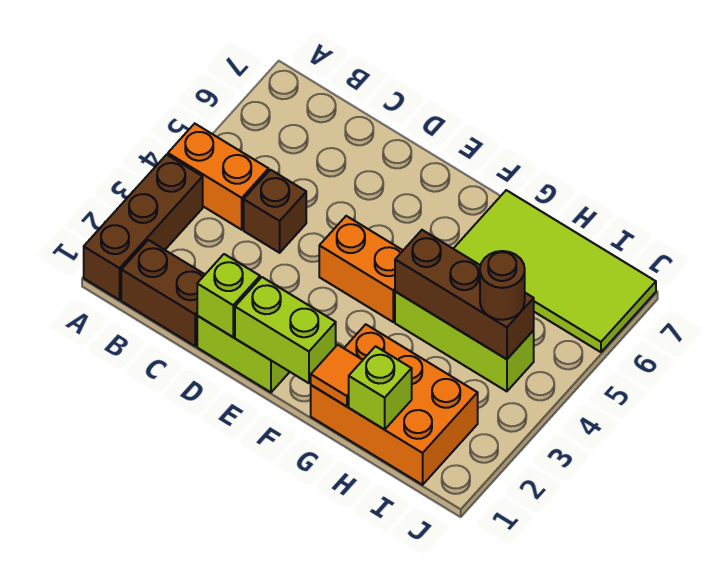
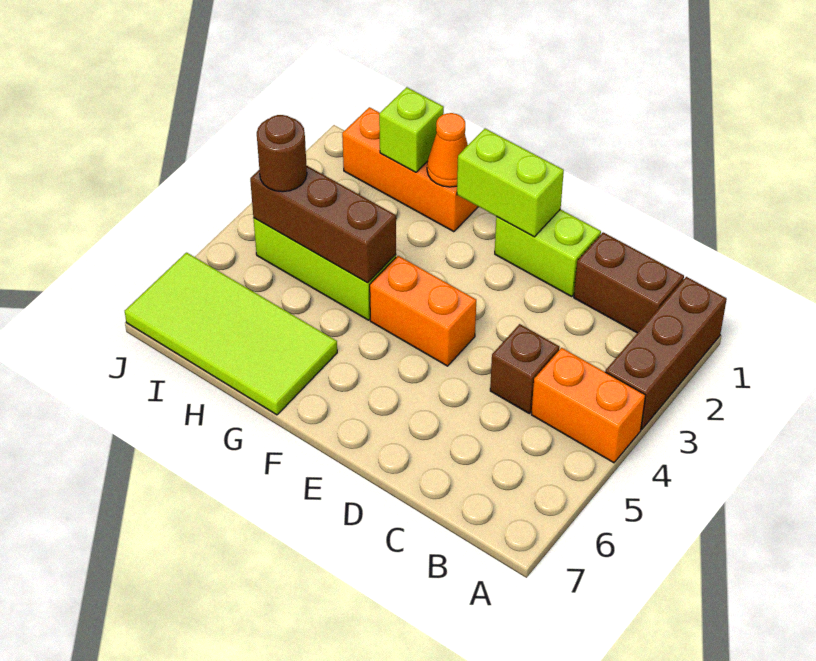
lime 1x1 brick [197,254,260,337] -> none
orange 2x3 brick [311,324,478,485] -> orange 1x3 brick [342,107,478,232]
orange 1x1 tile [311,345,363,407] -> orange 1x1 cone [427,113,468,187]

